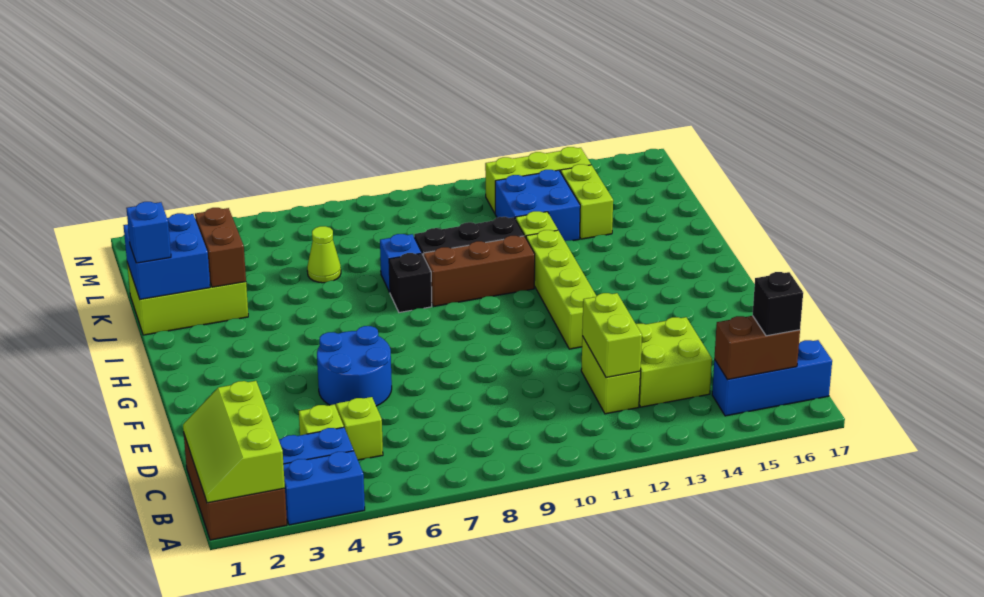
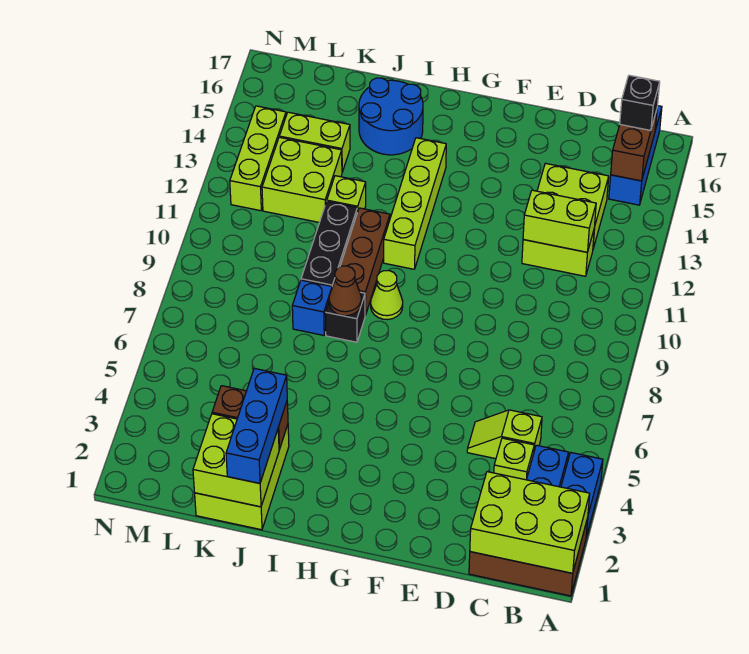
lime 2x3 slope [183,381,285,503] -> lime 2x3 brick [470,472,590,573]
blue 2x2 round brick [317,326,392,406] -> blue 2x2 round brick moved to [359,78,423,155]
lime 1x4 brick [526,230,596,349] -> lime 1x4 brick turned to [384,138,446,269]
none -> brown 1x1 cone [329,266,362,316]
blue 2x2 brick [123,213,210,299] -> lime 2x2 brick [193,414,279,507]
blue 1x1 brick [126,202,171,263] -> blue 1x3 brick [226,368,287,483]
lime 1x1 cone [307,226,341,283] -> lime 1x1 cone moved to [371,271,403,320]
blue 2x2 brick [495,170,580,241] -> lime 2x2 brick [262,137,342,223]

